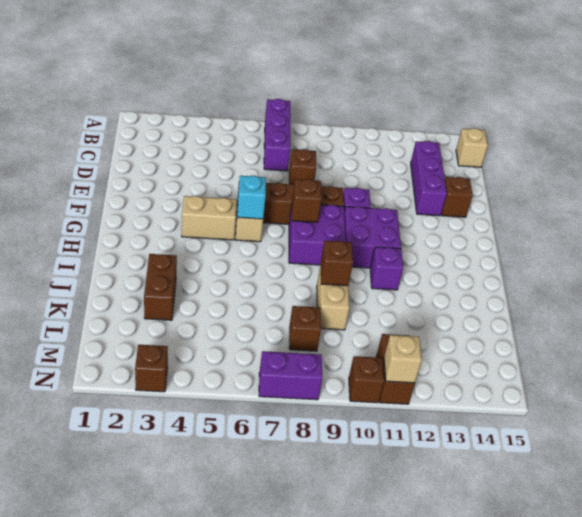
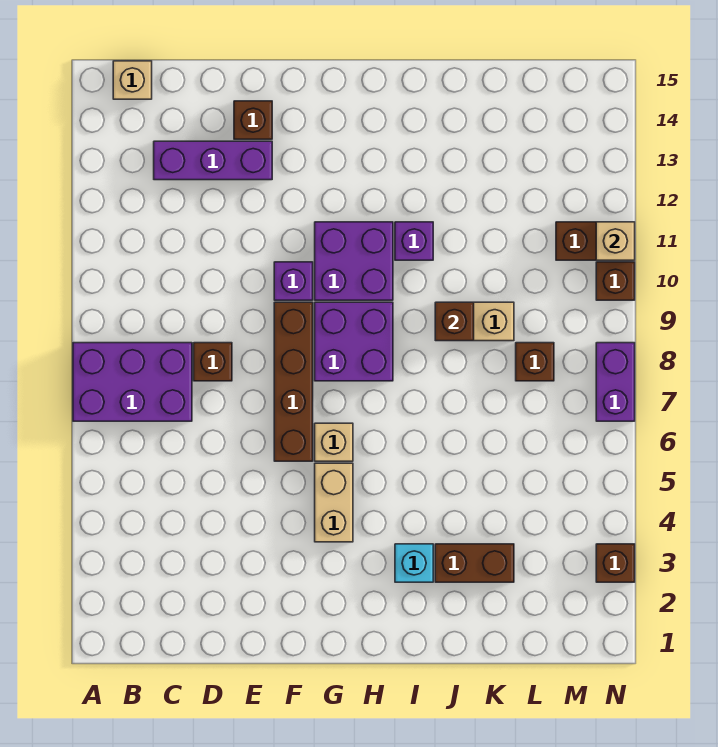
purple 1x3 brick [264,99,290,171] -> purple 2x3 brick [73,343,192,421]
cyan 1x1 brick [237,176,266,219] -> cyan 1x1 brick moved to [395,544,433,582]
brown 1x1 brick [292,179,322,222] -> none

